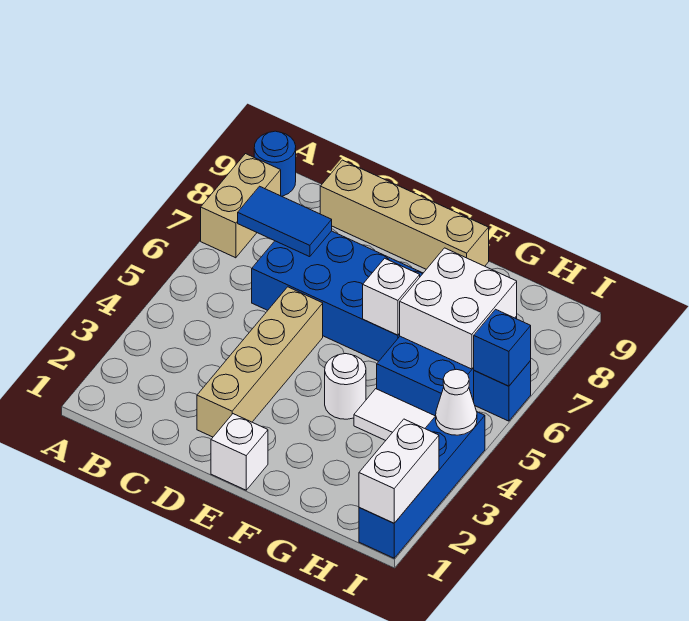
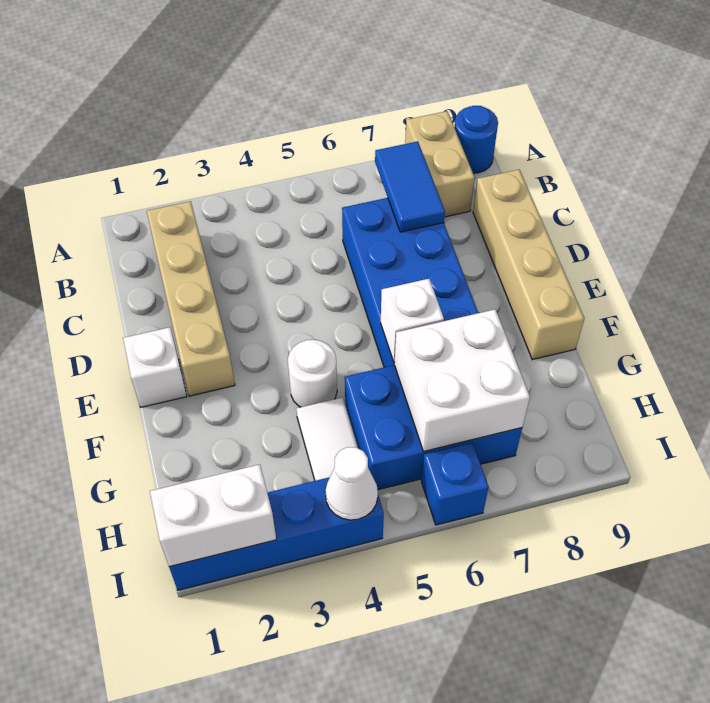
tan 1x2 brick [201,154,281,258] -> tan 1x2 brick turned to [405,111,475,217]
tan 1x4 brick [197,287,323,437] -> tan 1x4 brick turned to [147,201,235,396]
blue 1x1 brick [473,309,531,386] -> none

